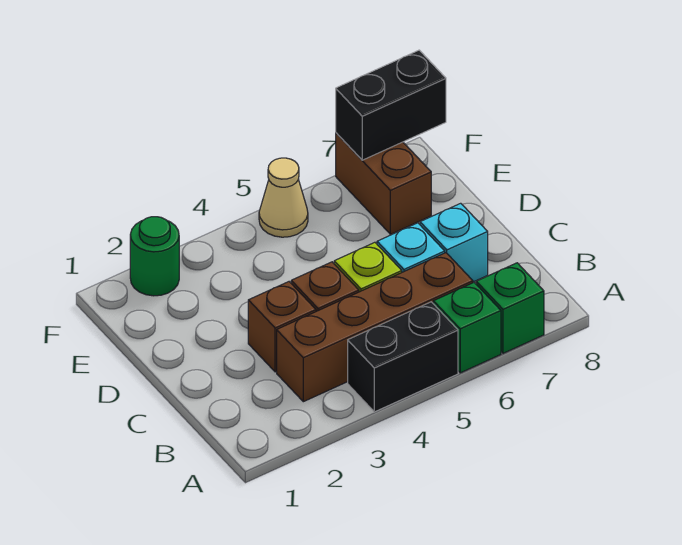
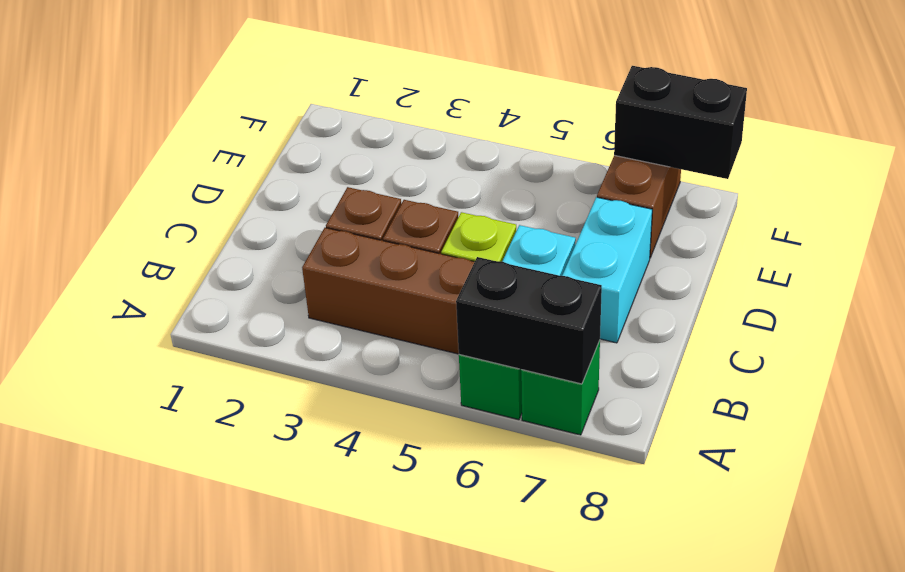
black 1x2 brick [348,302,458,412] -> black 1x2 brick moved to [456,257,602,384]
cyan 1x1 brick [420,203,488,282] -> cyan 1x2 brick [562,197,652,343]
green 1x1 round brick [130,217,179,296] -> none
tan 1x1 cone [259,158,308,237] -> none

